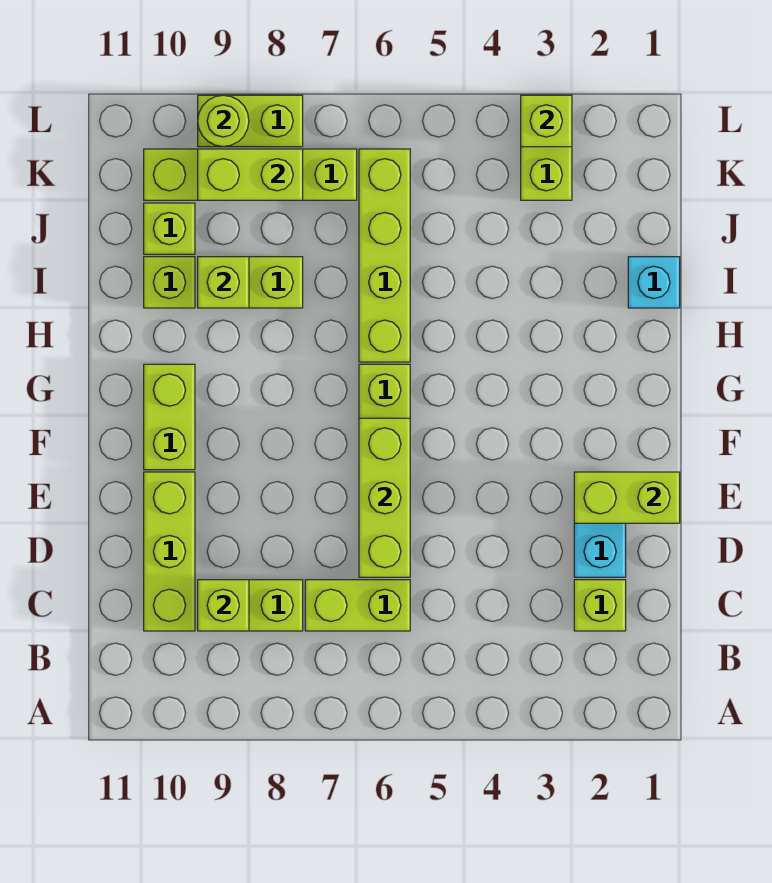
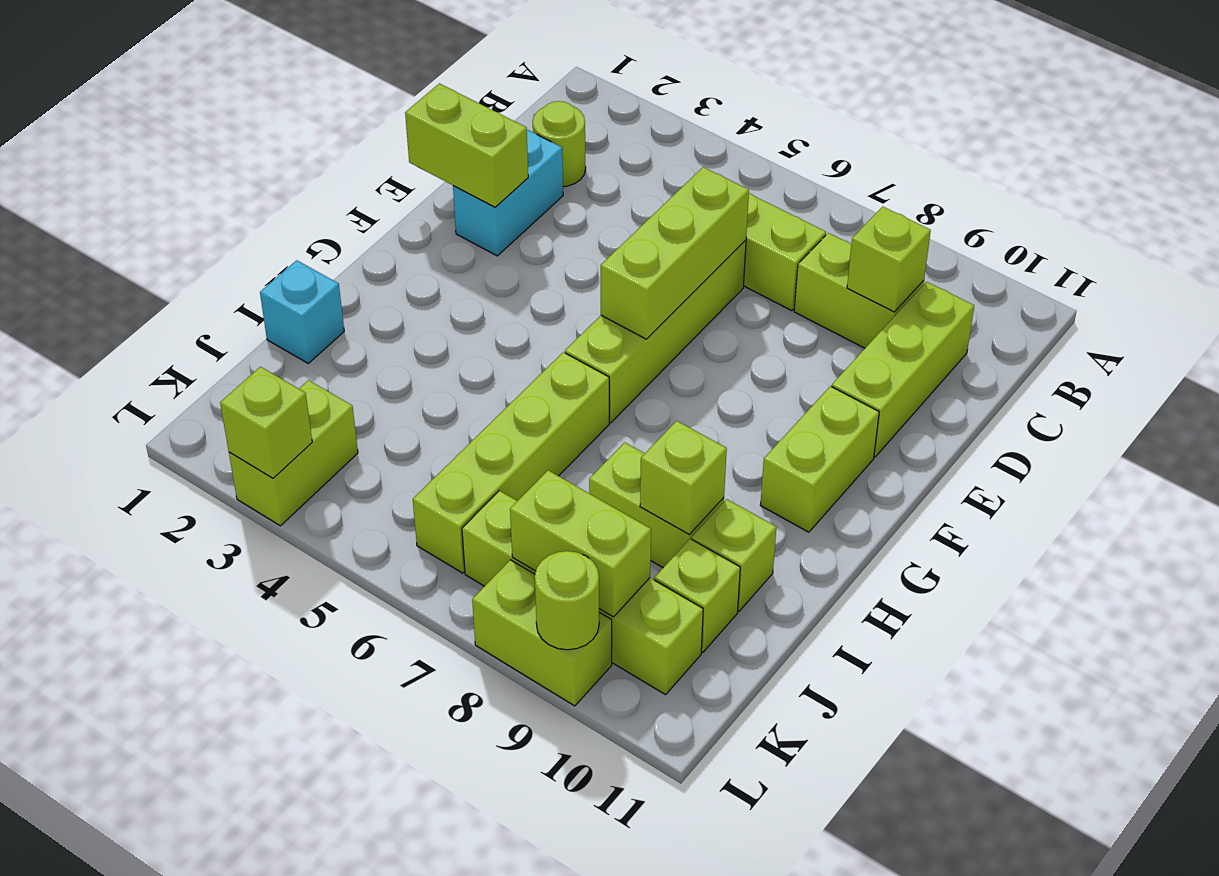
lime 1x1 brick [574,580,626,631] -> lime 1x1 round brick [533,101,586,187]

